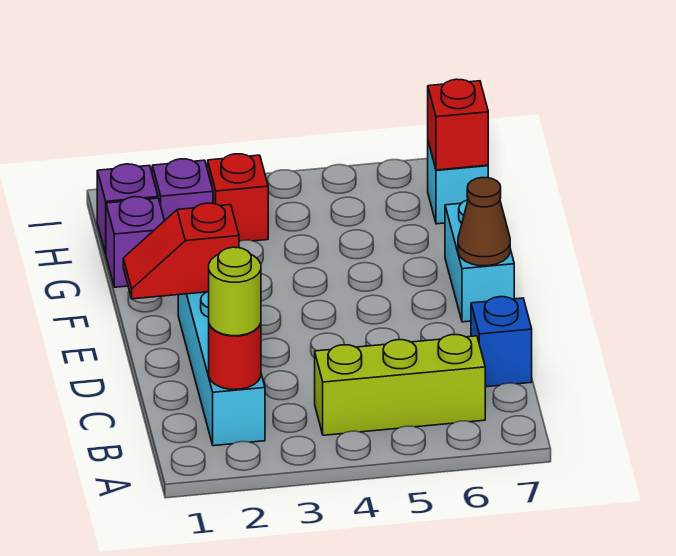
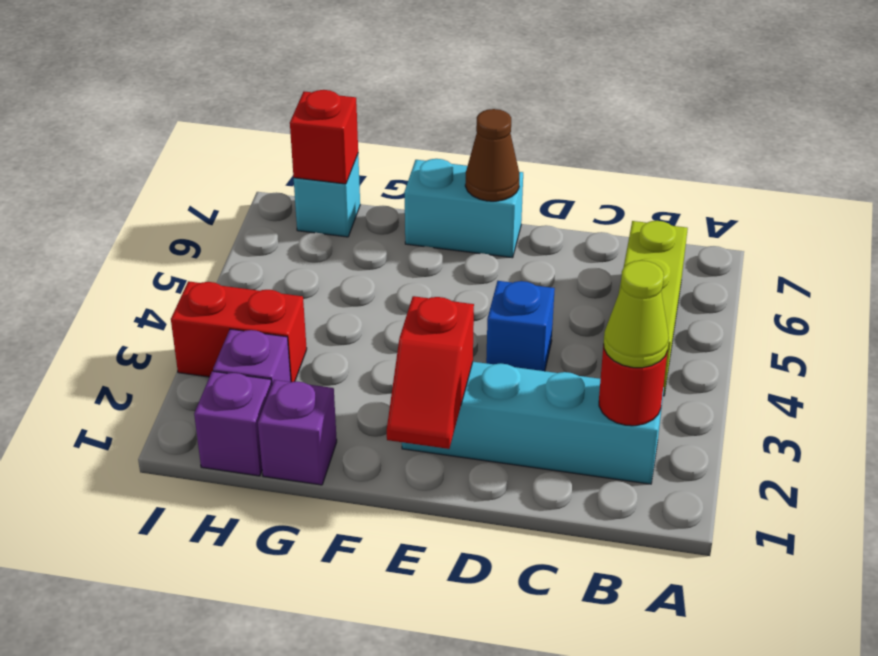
lime 1x1 round brick [209,247,261,336] -> lime 1x1 cone [604,260,669,368]
blue 1x1 brick [471,297,532,387] -> blue 1x1 brick moved to [486,281,555,371]
red 1x1 brick [208,154,268,241] -> red 1x2 brick [171,281,307,382]

